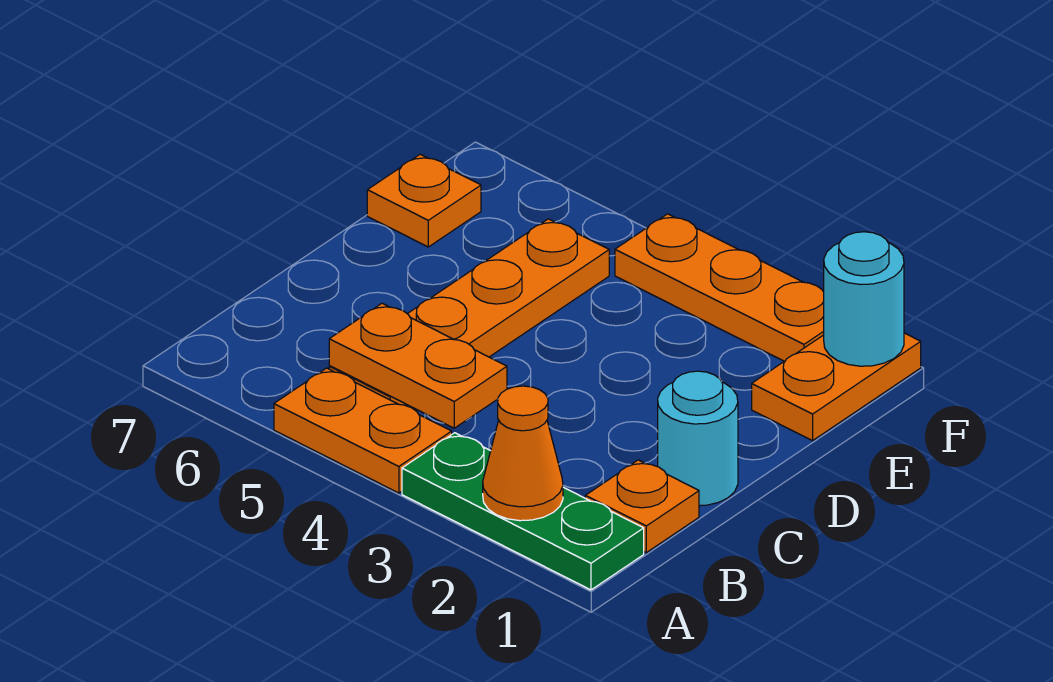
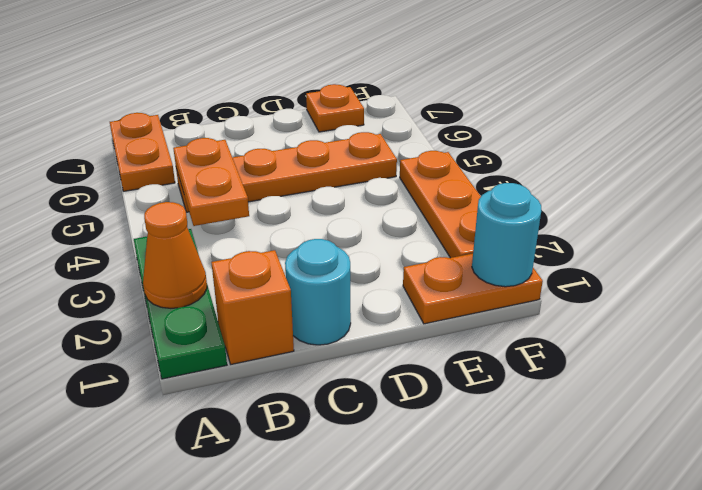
orange 1x2 plate [274,368,452,493] -> orange 1x2 plate moved to [110,113,175,191]
orange 1x1 plate [585,460,699,553] -> orange 1x1 brick [211,250,294,364]

